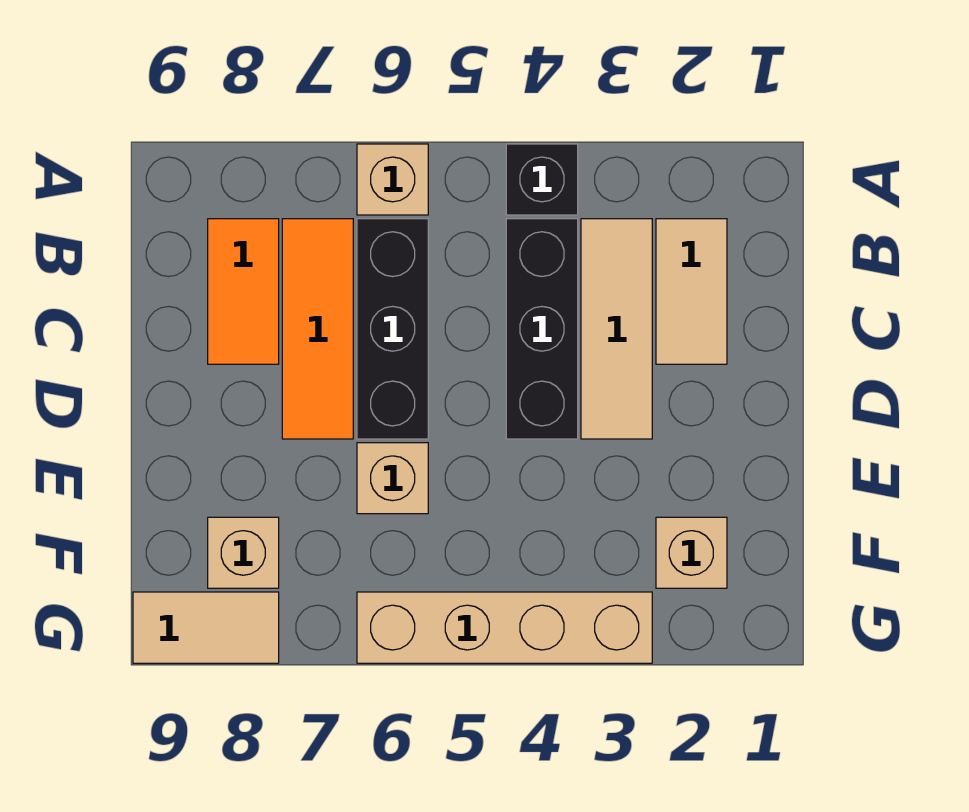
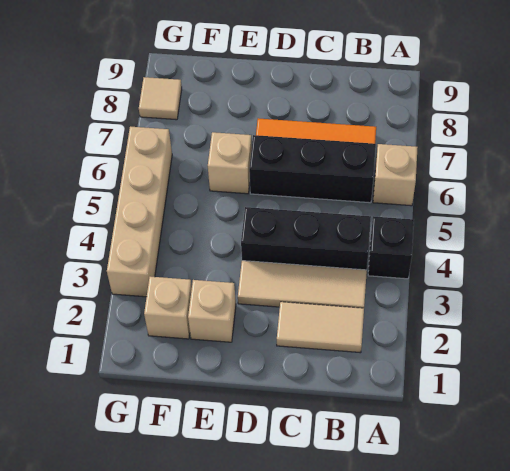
orange 1x2 tile [208,219,279,364] -> none
tan 1x1 brick [208,517,279,588] -> tan 1x1 brick moved to [188,280,236,342]
tan 1x2 tile [133,592,279,663] -> tan 1x1 tile [139,77,182,120]

